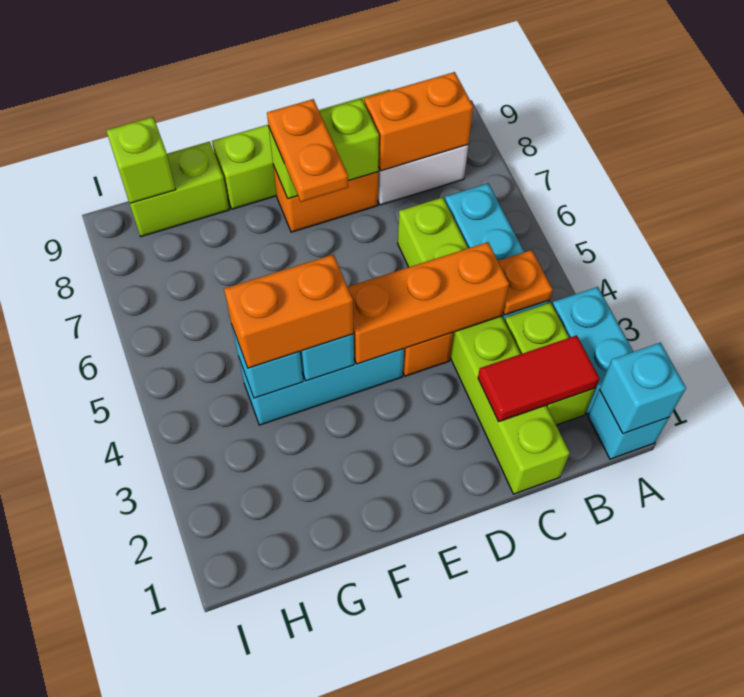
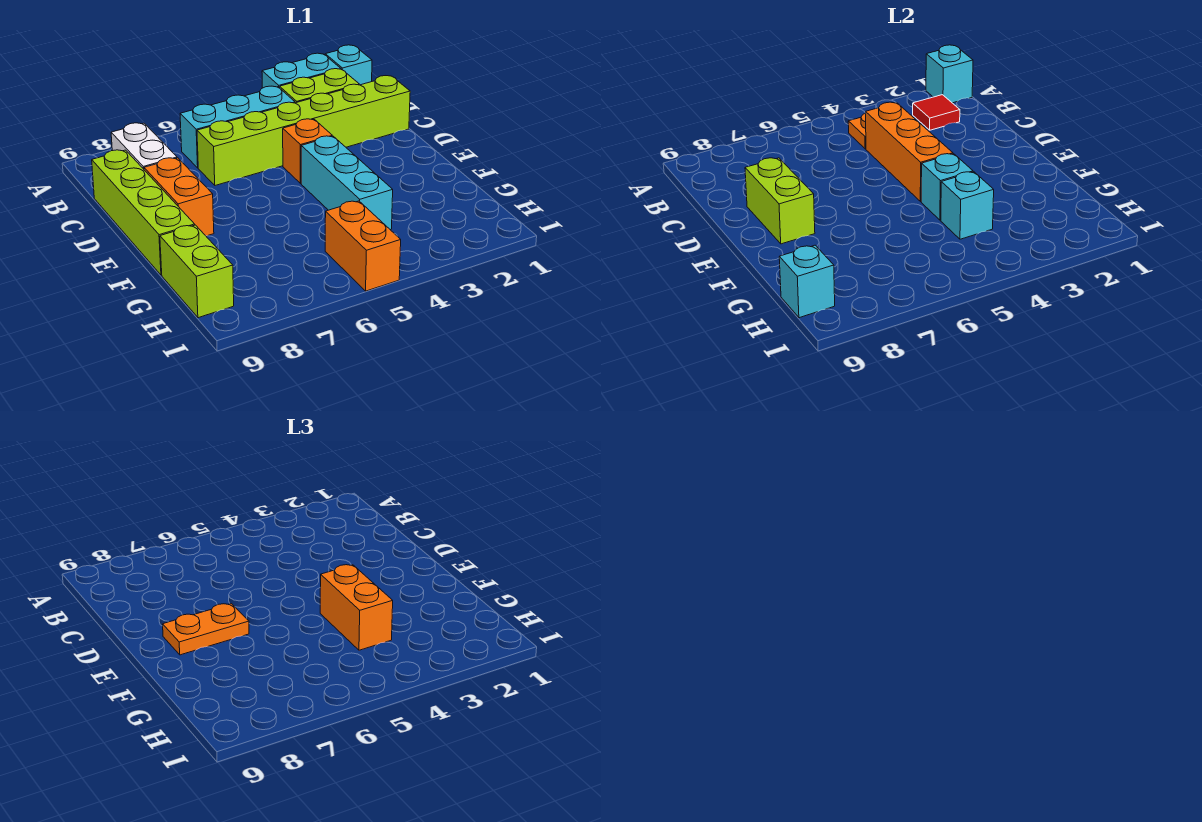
red 1x2 tile [478,335,600,421] -> red 1x1 tile [913,95,960,130]
orange 1x2 brick [364,72,473,171] -> orange 1x2 brick moved to [325,201,401,291]
lime 1x1 brick [106,117,176,203] -> cyan 1x1 brick [779,245,835,318]

